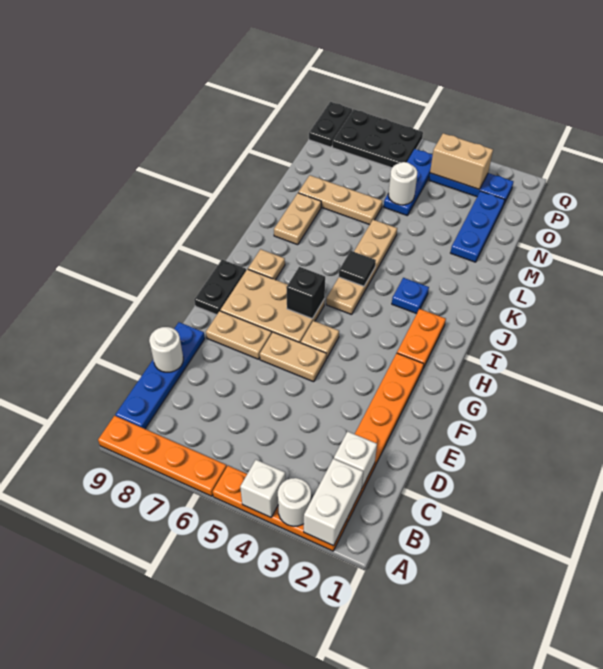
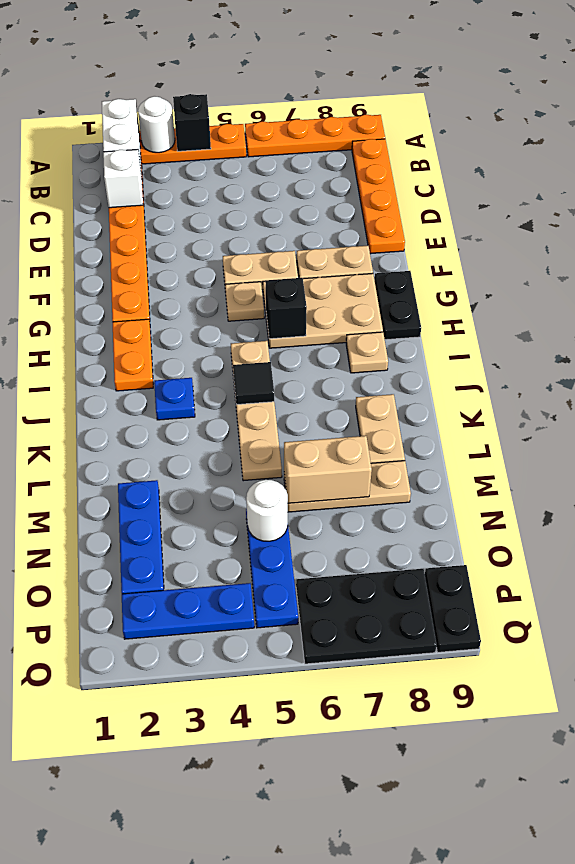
white 1x1 brick [240,460,286,517] -> black 1x1 brick [173,94,211,151]
blue 1x4 plate [115,322,205,429] -> orange 1x4 plate [352,139,405,254]
white 1x1 round brick [149,327,183,372] -> none
tan 1x2 brick [430,133,493,189] -> tan 1x2 brick moved to [284,436,372,503]

